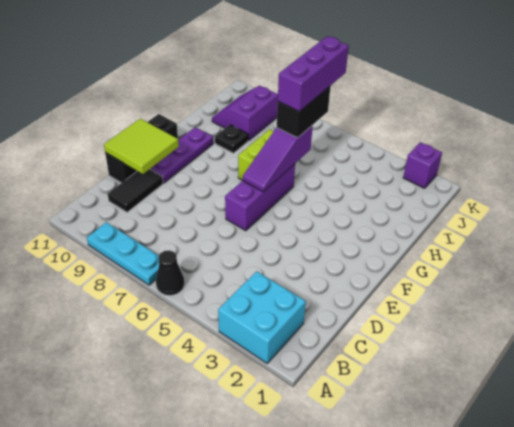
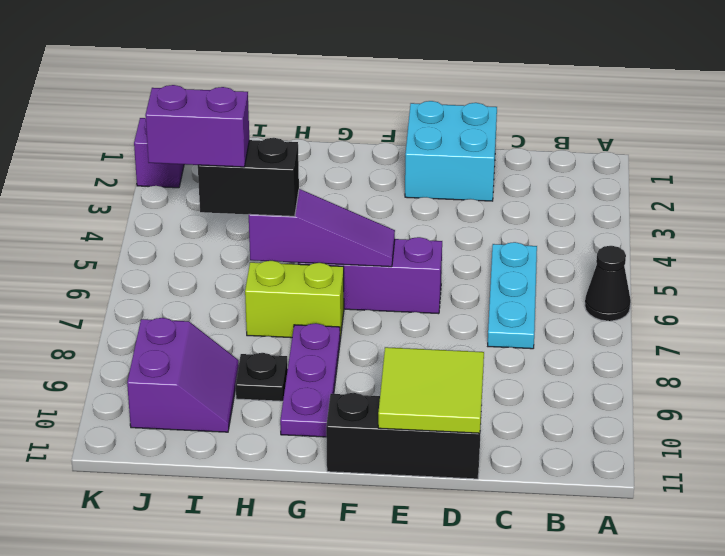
cyan 2x2 brick [218,271,306,363] -> cyan 2x2 brick moved to [405,101,497,201]
cyan 1x3 plate [87,222,159,285] -> cyan 1x3 plate moved to [488,242,537,349]
black 1x2 tile [108,169,163,212] -> none
purple 1x3 plate [150,127,213,183] -> purple 1x3 plate turned to [280,323,340,437]
purple 1x3 brick [278,36,349,112] -> purple 1x2 brick [145,85,249,167]
purple 2x2 slope [212,86,278,141] -> purple 2x2 slope turned to [127,318,239,432]

